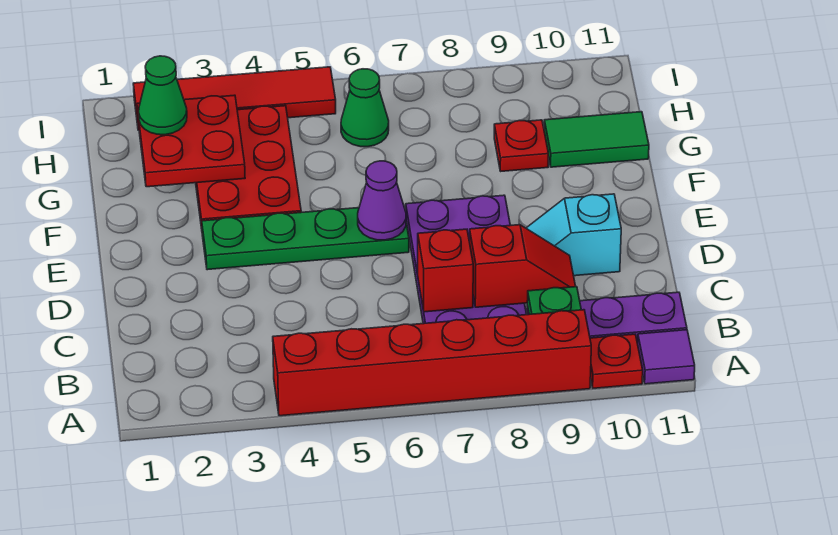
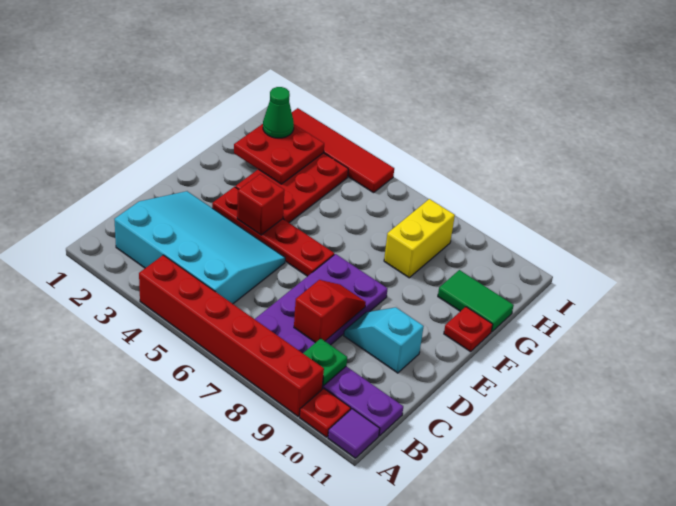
none -> cyan 3x4 slope [114,191,285,304]
red 1x1 brick [418,229,473,312] -> red 1x1 brick moved to [237,174,284,235]
red 1x2 slope [470,225,576,307] -> red 1x2 slope turned to [294,280,366,343]
green 1x4 plate [202,208,409,270] -> red 1x4 plate [212,187,334,276]
purple 1x1 cone [358,161,406,240] -> none
none -> yellow 1x2 brick [384,199,455,278]
red 1x1 plate [494,120,548,171] -> red 1x1 plate moved to [444,307,493,352]
green 1x1 cone [341,69,389,147] -> none

